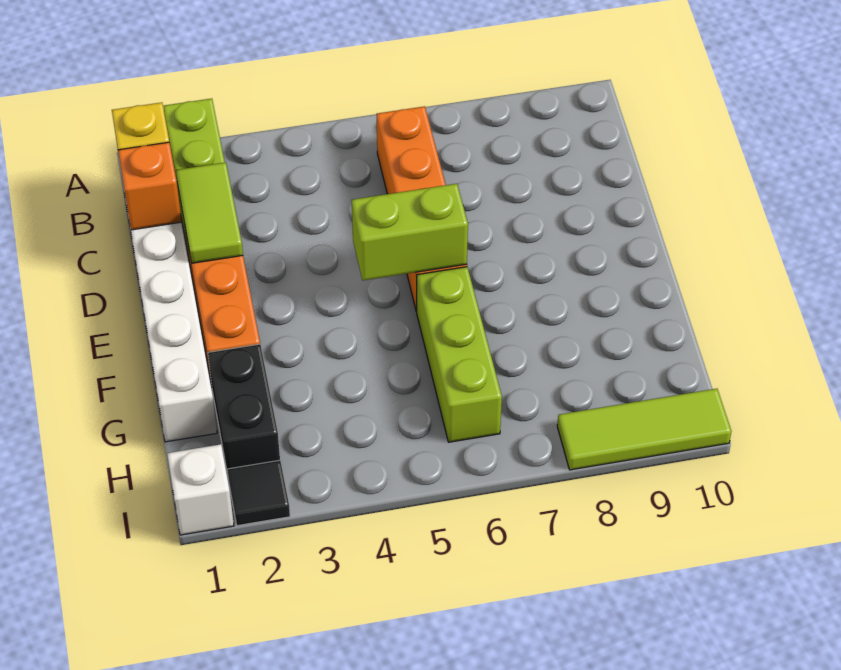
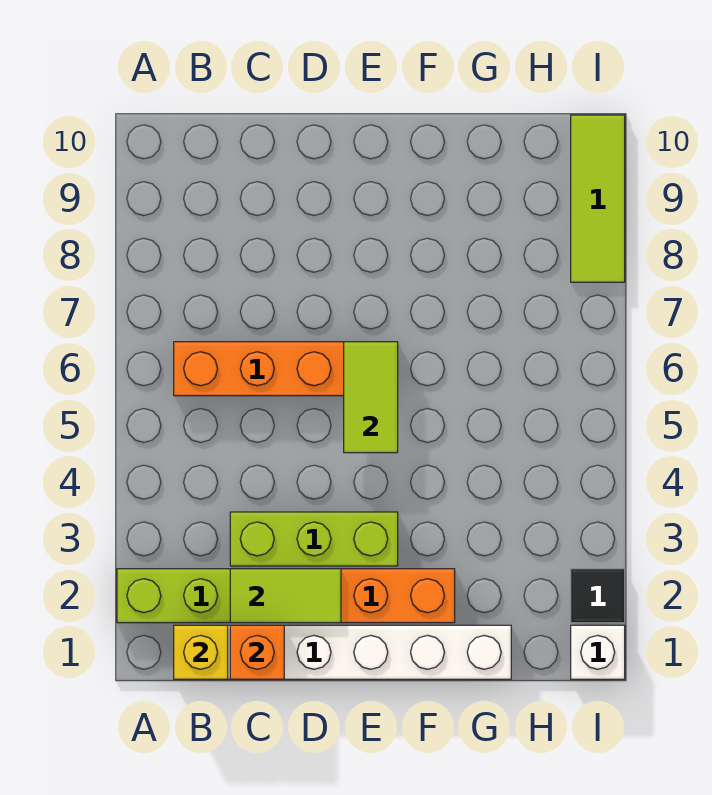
lime 1x2 brick [352,184,468,280] -> lime 1x2 tile [344,342,398,453]
lime 1x3 brick [417,267,502,442] -> lime 1x3 brick moved to [230,512,398,566]
black 1x2 brick [208,344,280,475] -> none

